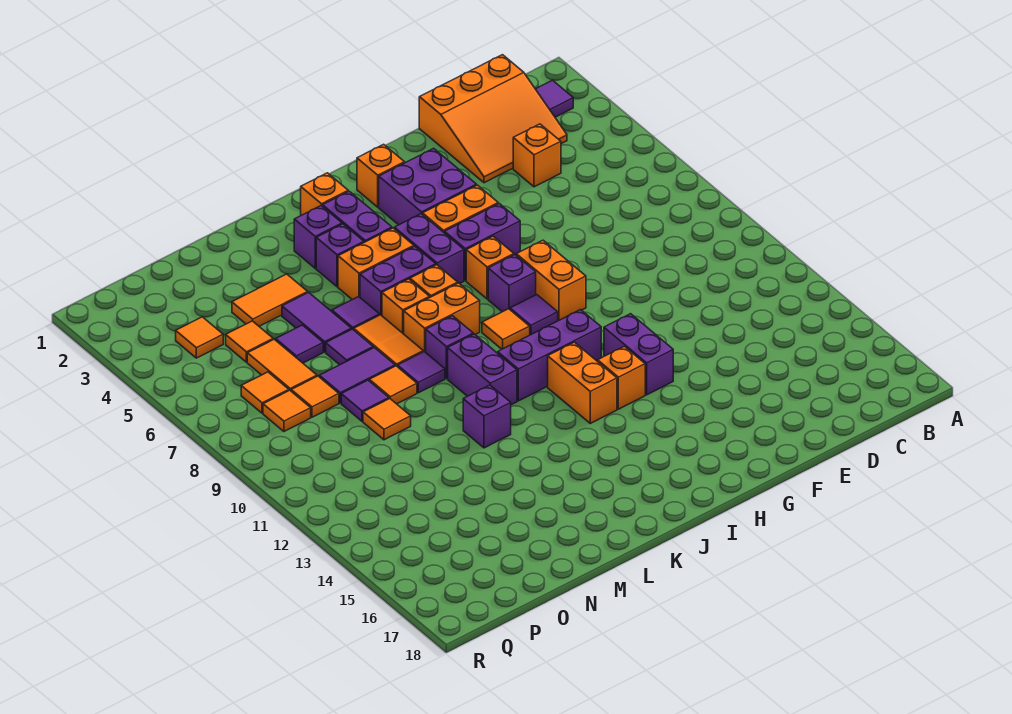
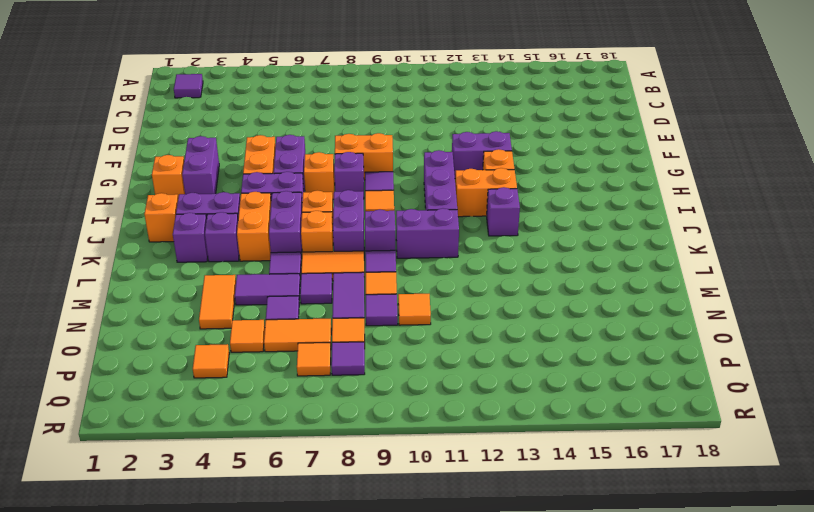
orange 3x3 slope [419,55,567,183] -> none
orange 1x1 brick [513,124,561,187] -> none
purple 2x2 brick [379,148,476,225] -> purple 1x2 brick [182,136,219,194]
orange 1x2 brick [404,283,480,352] -> purple 1x2 brick [333,190,364,251]
purple 1x1 brick [463,385,511,448] -> purple 1x1 brick moved to [487,187,520,236]
orange 1x1 tile [263,390,311,432] -> purple 1x1 tile [331,342,365,375]

